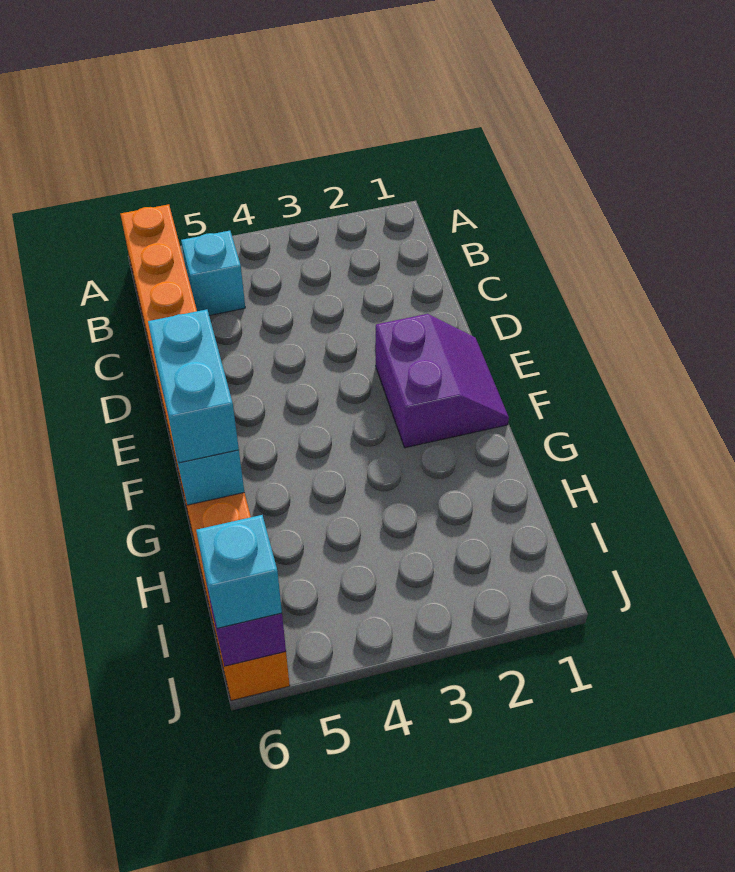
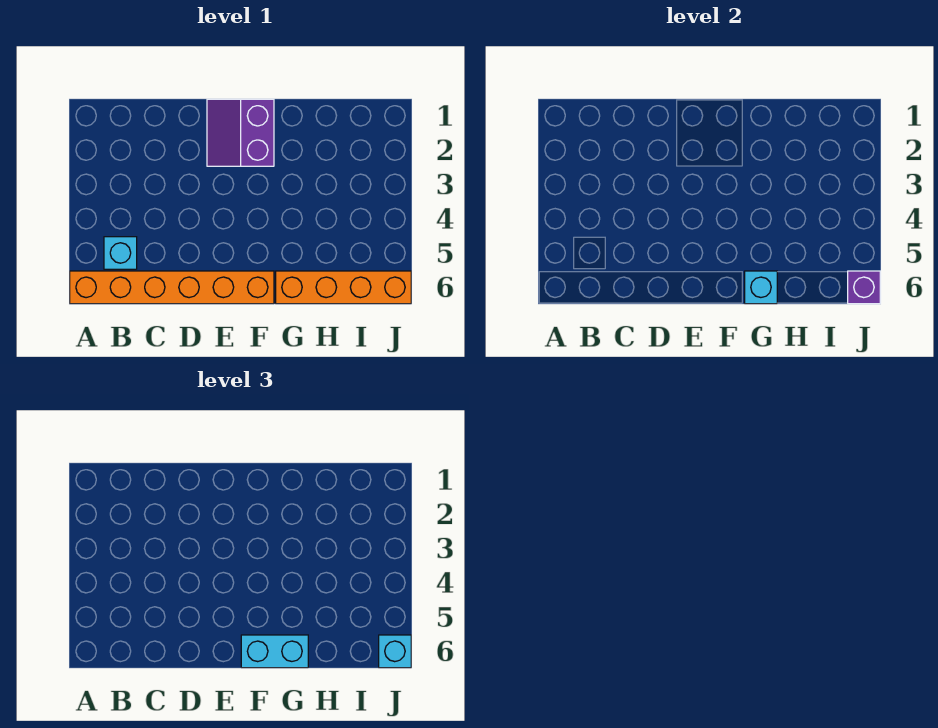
purple 2x2 slope [376,314,509,448] -> purple 2x2 slope turned to [207,99,274,166]

